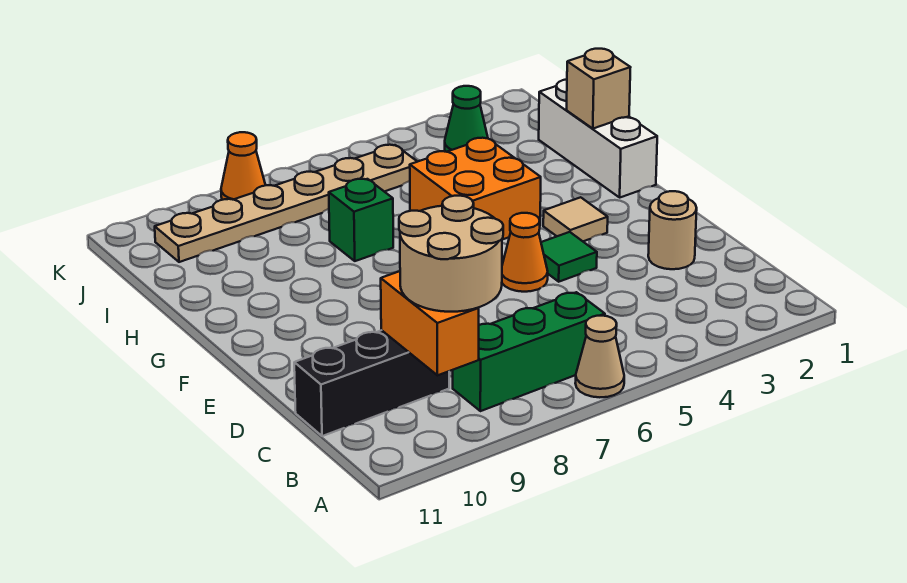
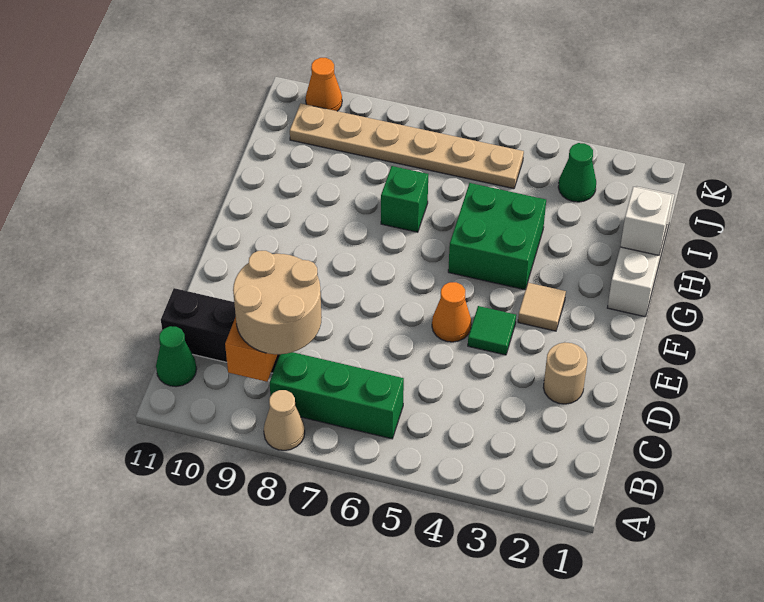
tan 1x1 cone [575,316,624,397] -> tan 1x1 cone moved to [264,390,305,450]
none -> green 1x1 cone [156,326,197,387]
orange 2x2 brick [410,138,541,240] -> green 2x2 brick [448,183,546,290]
tan 1x1 brick [567,49,631,129] -> white 1x1 brick [620,187,672,255]
orange 1x1 cone [221,132,265,200] -> orange 1x1 cone moved to [306,58,342,111]

